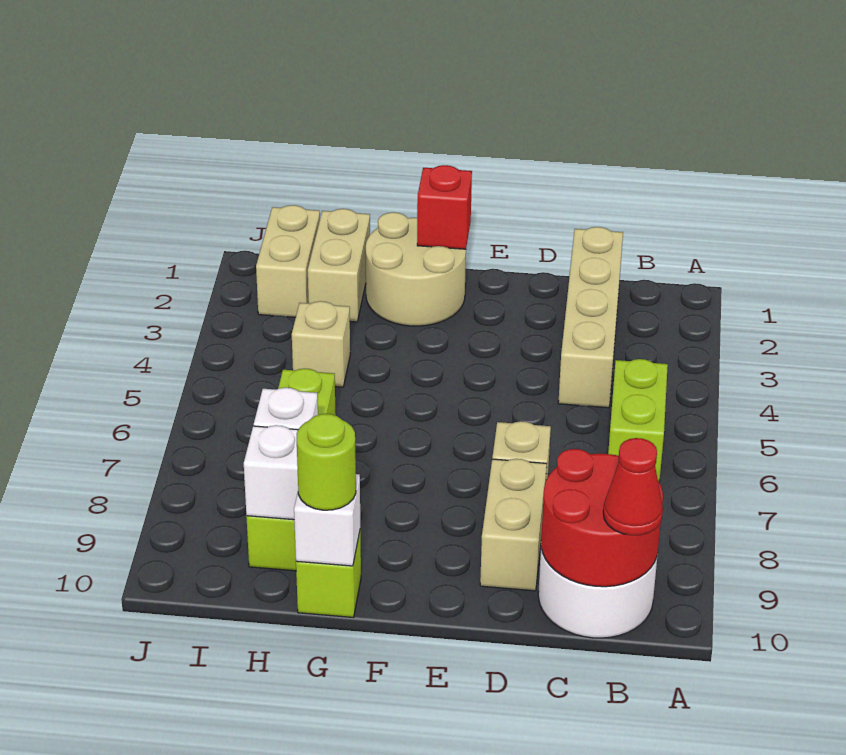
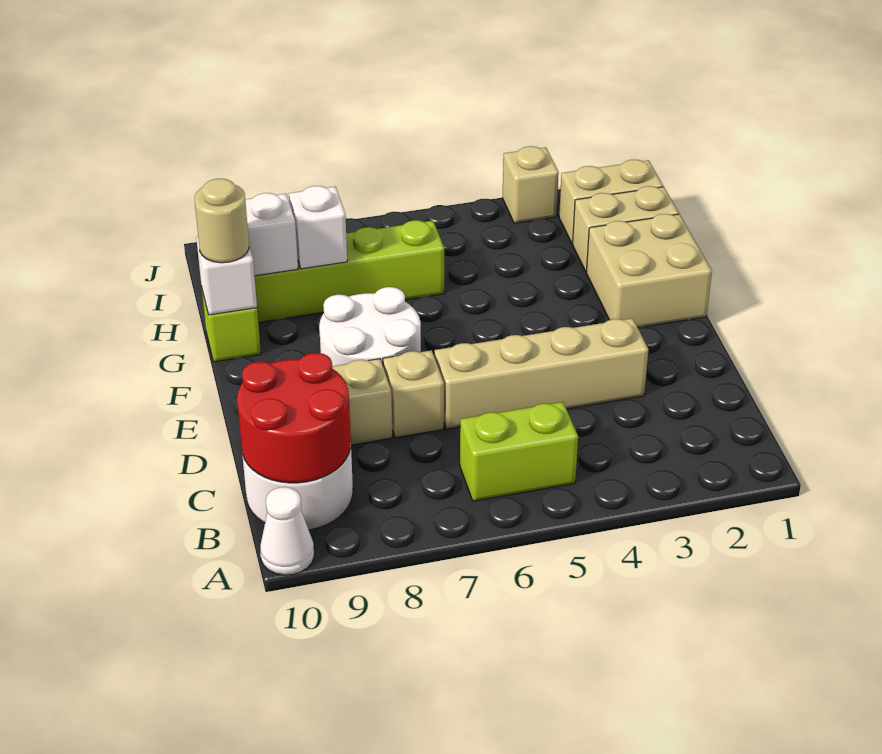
none -> white 1x1 cone [260,487,314,575]
red 1x1 cone [603,438,663,535] -> none
tan 1x4 brick [558,227,623,408] -> tan 1x4 brick moved to [434,318,648,429]
none -> white 2x2 round brick [319,287,421,366]
tan 2x2 round brick [366,212,466,326] -> tan 2x2 brick [586,214,712,328]
red 1x1 brick [417,165,472,249] -> none
lime 1x1 round brick [297,414,356,510] -> tan 1x1 round brick [195,179,249,263]
tan 1x1 brick [292,301,350,387] -> tan 1x1 brick moved to [502,146,559,223]

